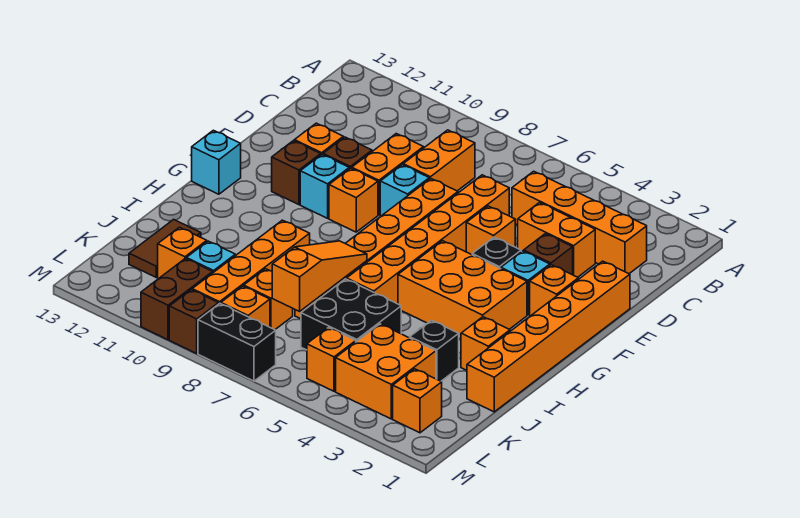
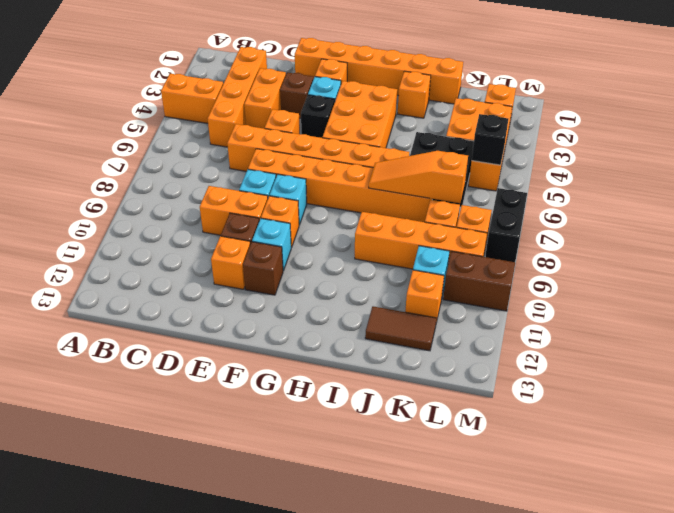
orange 1x2 brick [403,130,475,191] -> orange 1x2 brick moved to [161,74,223,123]
cyan 1x1 brick [192,130,241,194] -> cyan 1x1 brick moved to [270,174,307,225]
black 1x1 brick [410,320,459,381] -> black 1x1 brick moved to [472,114,508,165]
brown 1x1 brick [169,290,218,353] -> none

